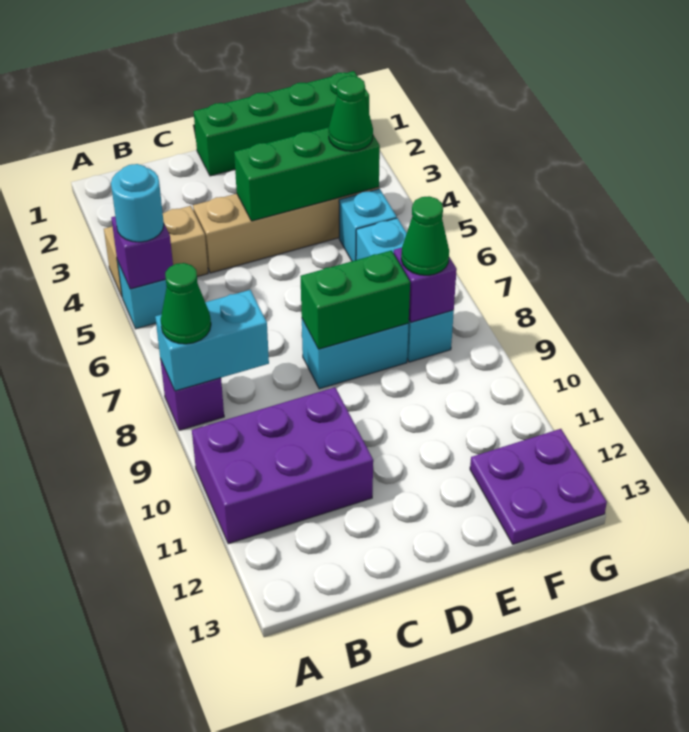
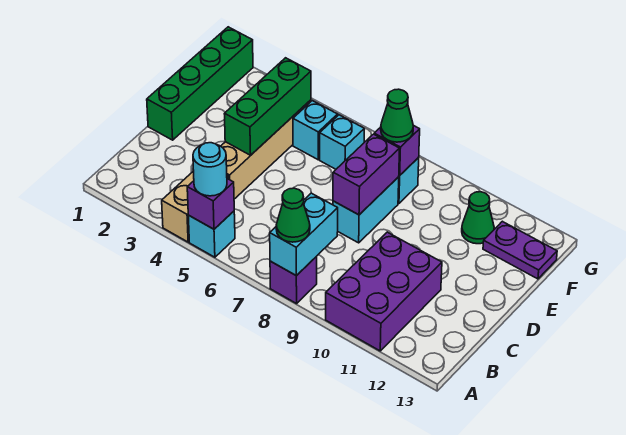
green 1x2 brick [300,250,410,349] -> purple 1x2 brick [333,134,400,215]
green 1x1 cone [328,76,373,151] -> green 1x1 cone moved to [462,192,494,244]
purple 2x2 plate [470,429,607,544] -> purple 1x2 plate [483,221,557,279]

